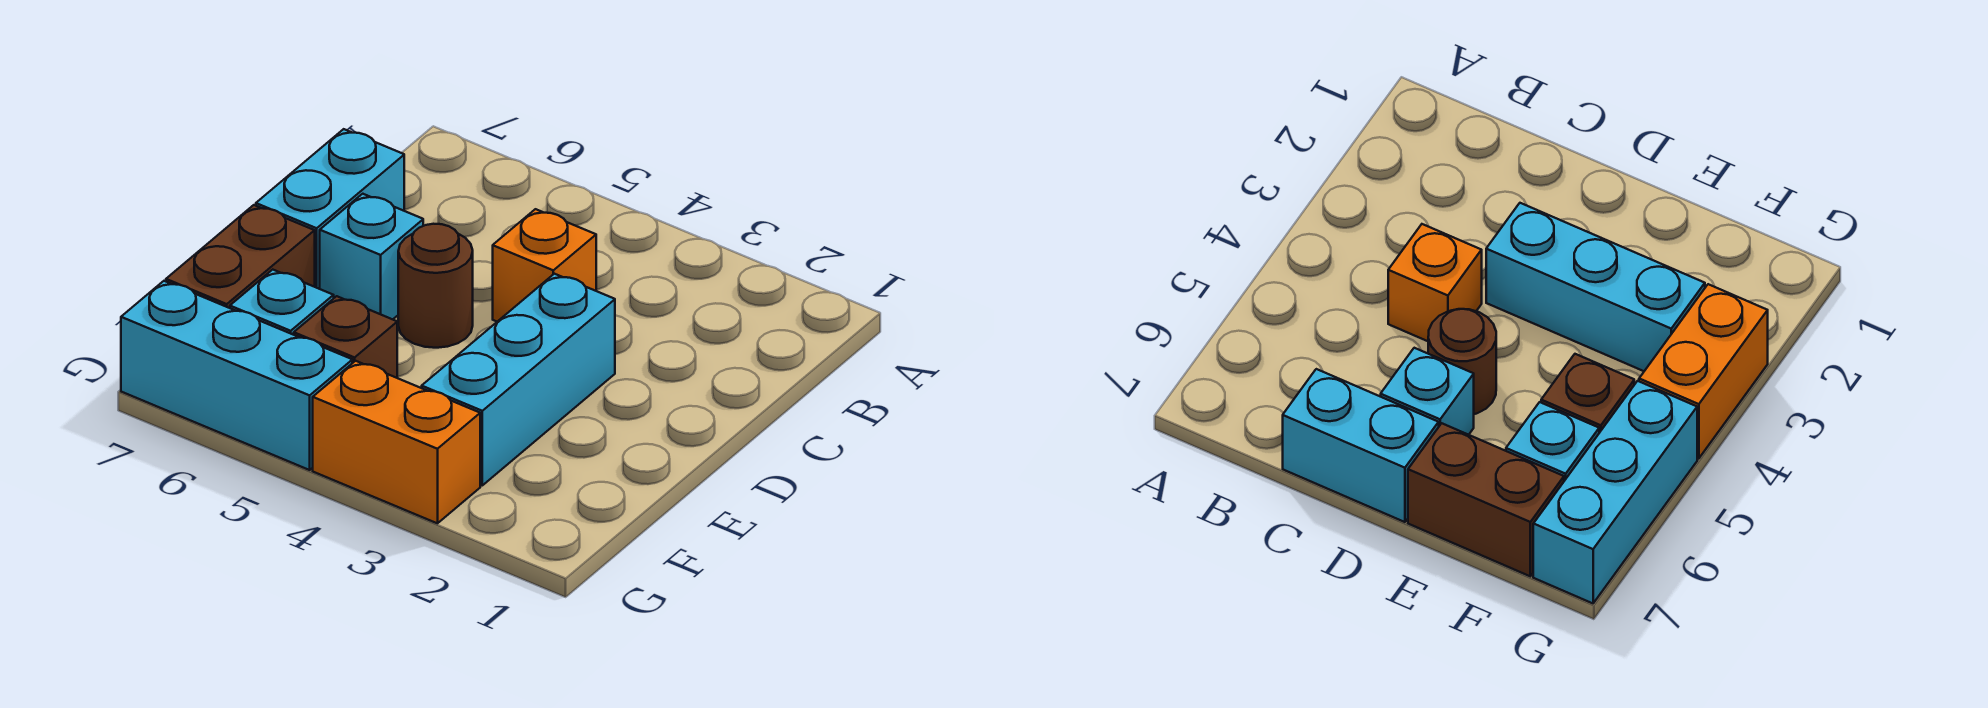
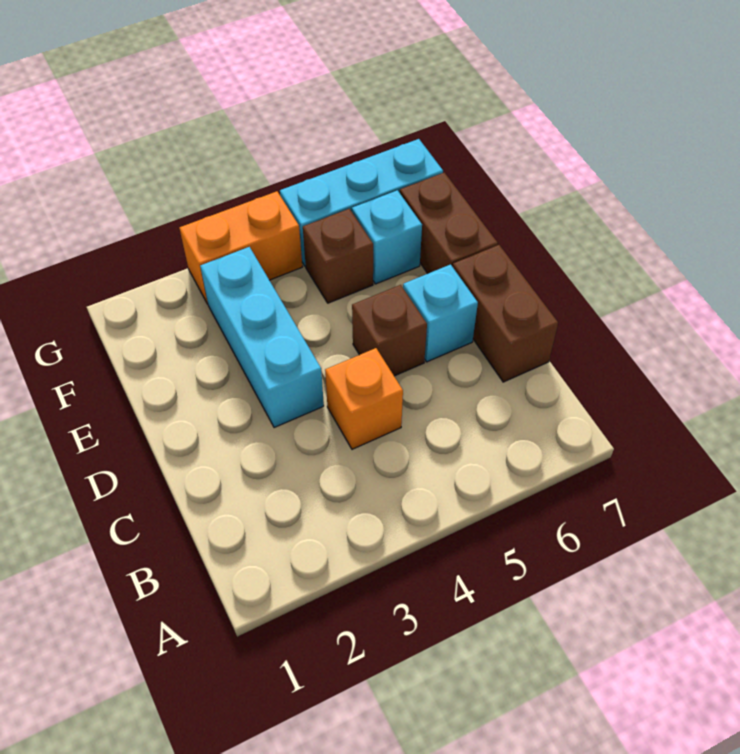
cyan 1x2 brick [256,129,404,289] -> brown 1x2 brick [453,245,558,382]
brown 1x1 round brick [398,224,473,348] -> brown 1x1 brick [352,285,427,376]

